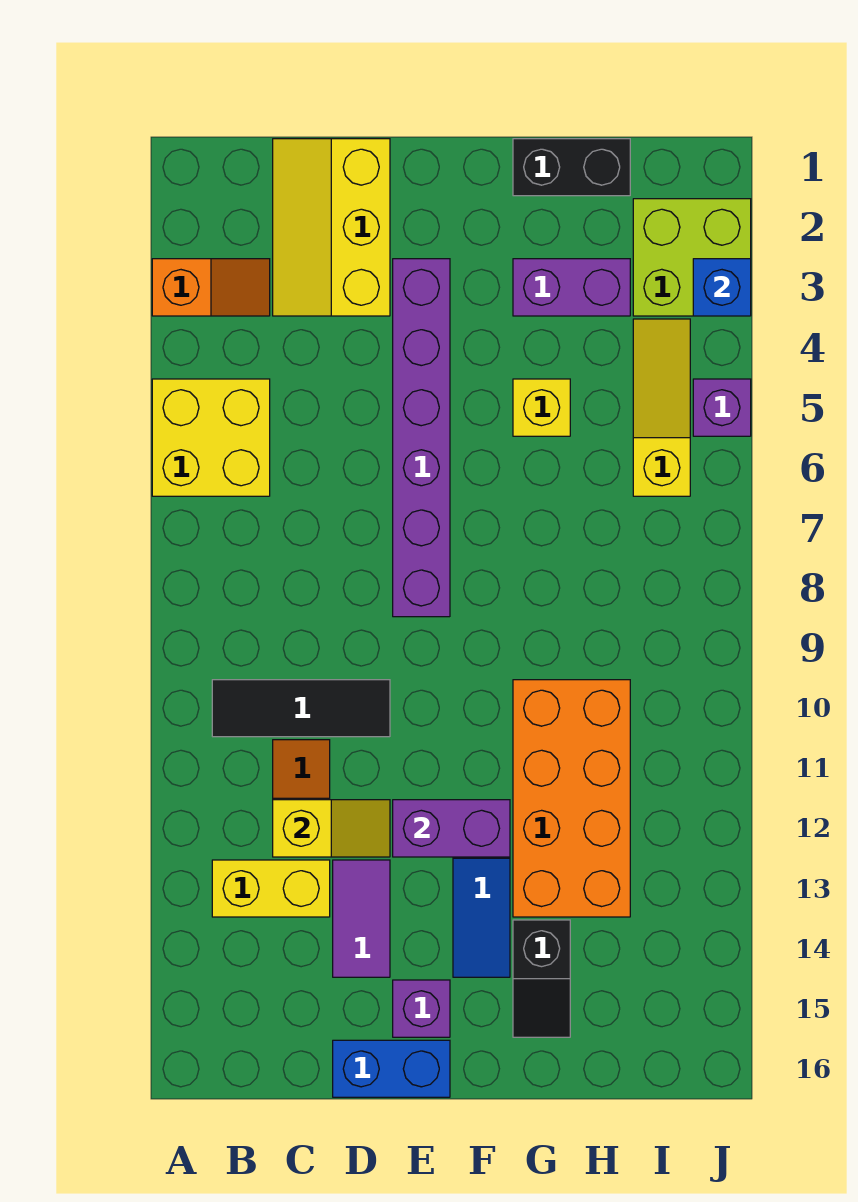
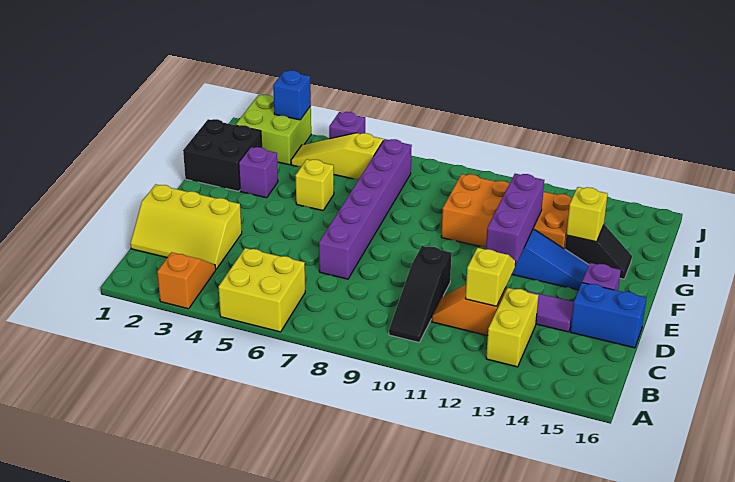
black 1x3 tile [212,680,390,737] -> black 1x3 slope [389,246,452,342]
blue 1x2 brick [333,1040,450,1097] -> blue 1x2 brick turned to [570,283,646,348]
purple 1x6 brick [393,259,450,617] -> purple 1x6 brick turned to [319,139,412,279]
purple 1x2 brick [393,800,510,857] -> purple 1x3 brick [486,174,544,266]
black 1x2 brick [513,139,630,196] -> black 2x2 brick [183,119,262,191]
purple 1x2 brick [513,259,630,316] -> purple 1x1 brick [239,147,278,198]
none -> yellow 1x1 brick [566,187,608,242]

